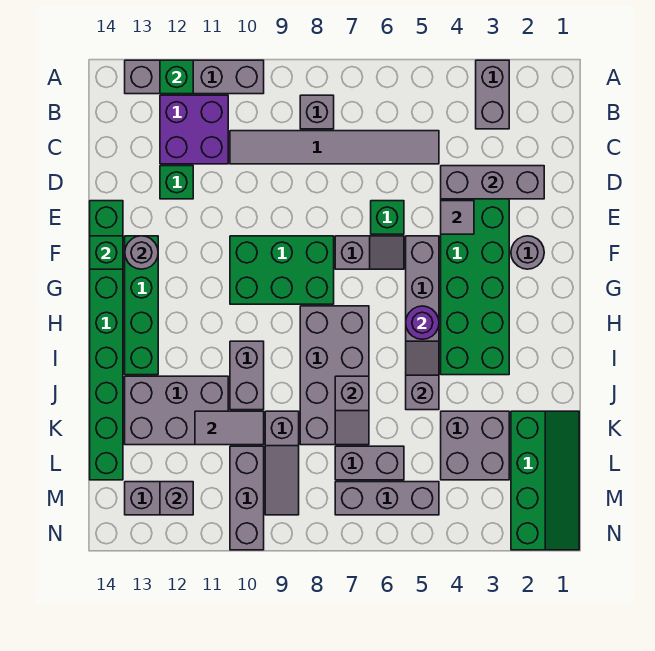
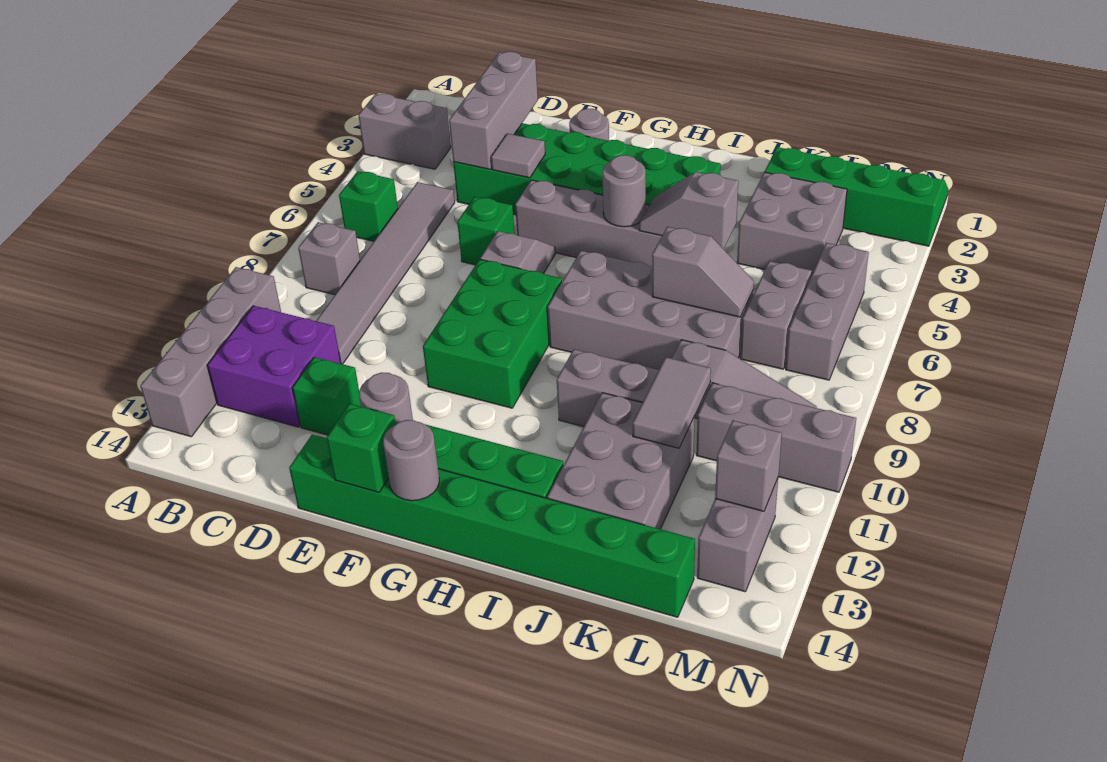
green 1x1 brick [160,60,193,94] -> green 1x1 brick moved to [339,171,398,241]
none -> grey 1x1 round brick [383,420,439,501]
purple 1x1 round brick [406,306,439,339] -> grey 1x1 round brick [602,155,646,227]

